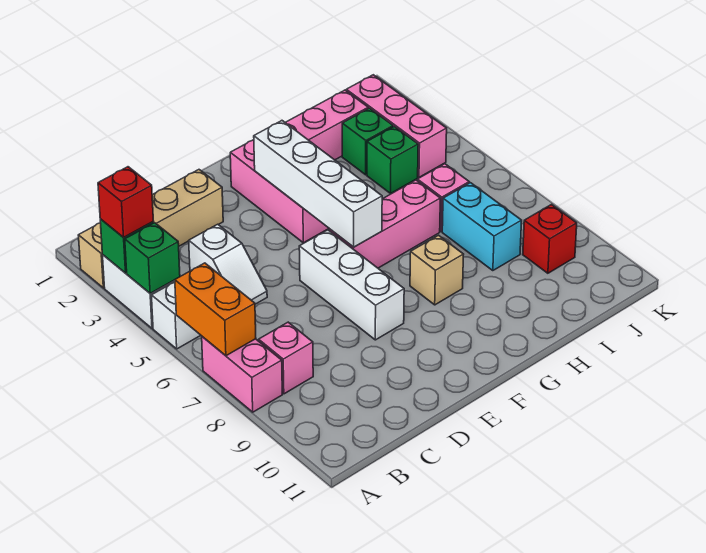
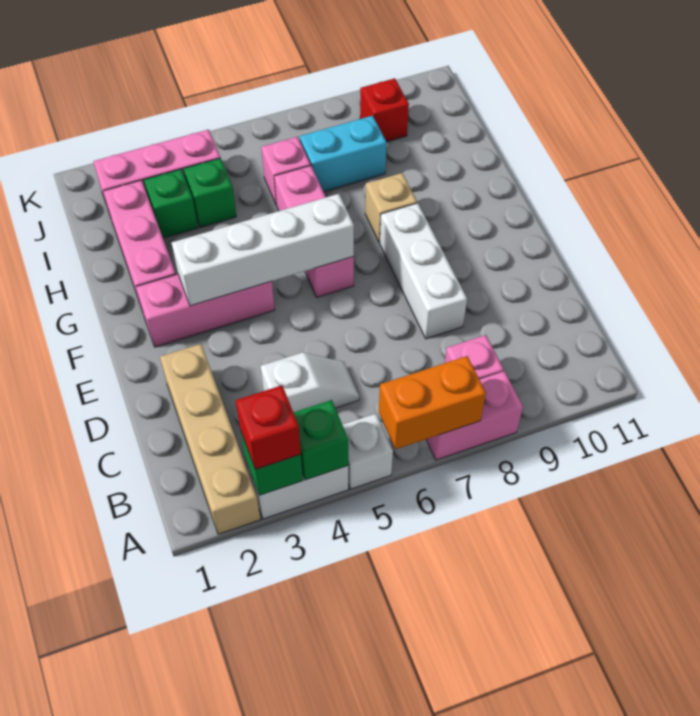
white 1x3 brick [299,230,404,340] -> white 1x3 brick turned to [380,203,467,339]

